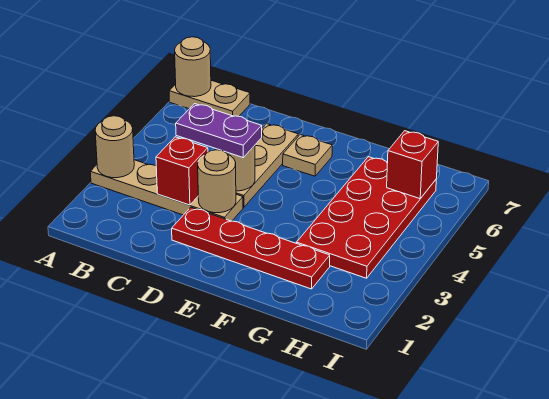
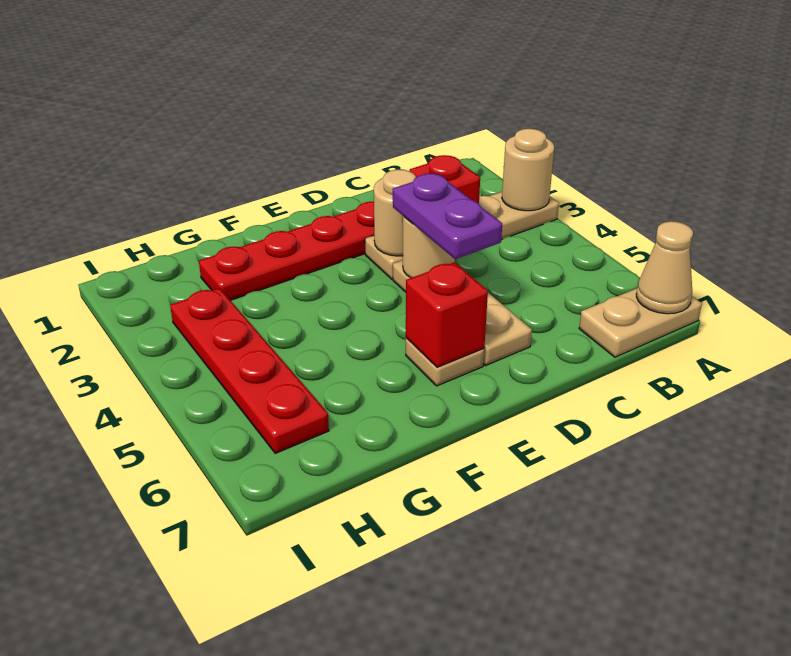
tan 1x1 round brick [175,37,211,97] -> tan 1x1 cone [636,221,693,314]
purple 1x2 plate [176,104,262,157] -> purple 1x2 plate turned to [393,174,502,259]
red 2x4 plate [297,157,436,278] -> red 1x4 plate [170,288,329,453]
red 1x1 brick [387,131,438,199] -> red 1x1 brick moved to [406,262,488,367]

